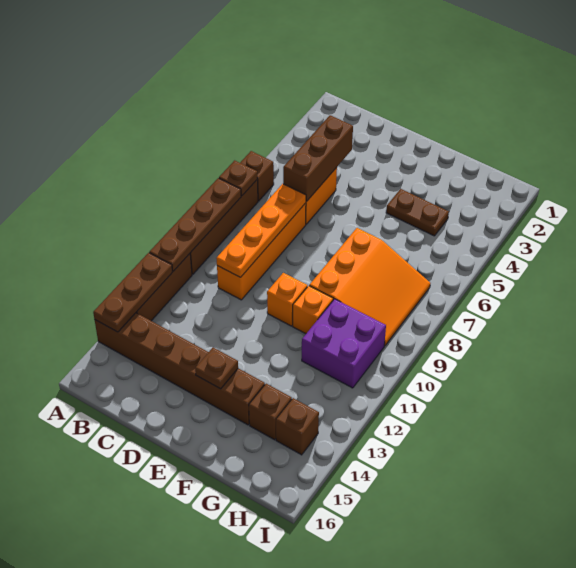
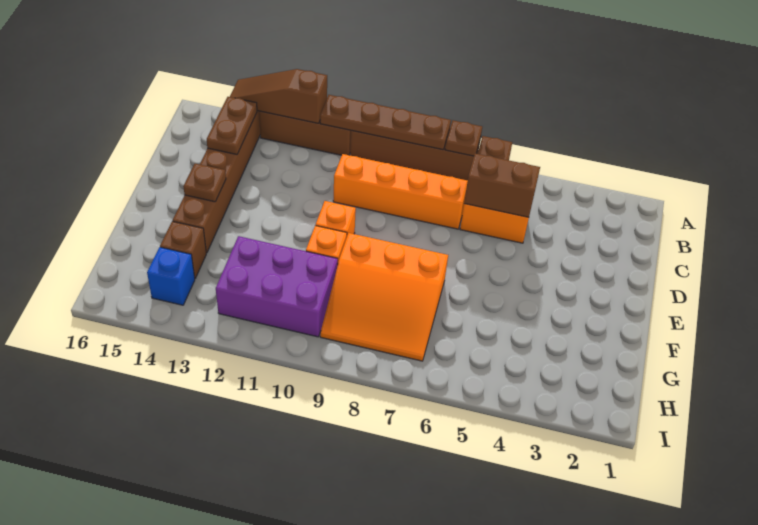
brown 1x3 plate [93,253,172,332] -> brown 1x3 slope [230,69,327,123]
brown 1x3 brick [283,115,353,202] -> brown 1x2 brick [464,153,540,217]
orange 1x4 plate [216,184,306,277] -> none
brown 1x2 plate [386,189,449,236] -> brown 1x2 plate moved to [207,97,257,154]
purple 2x2 brick [302,299,386,388] -> purple 2x3 brick [216,236,338,337]
brown 1x1 brick [276,398,319,455] -> blue 1x1 brick [147,247,195,305]

